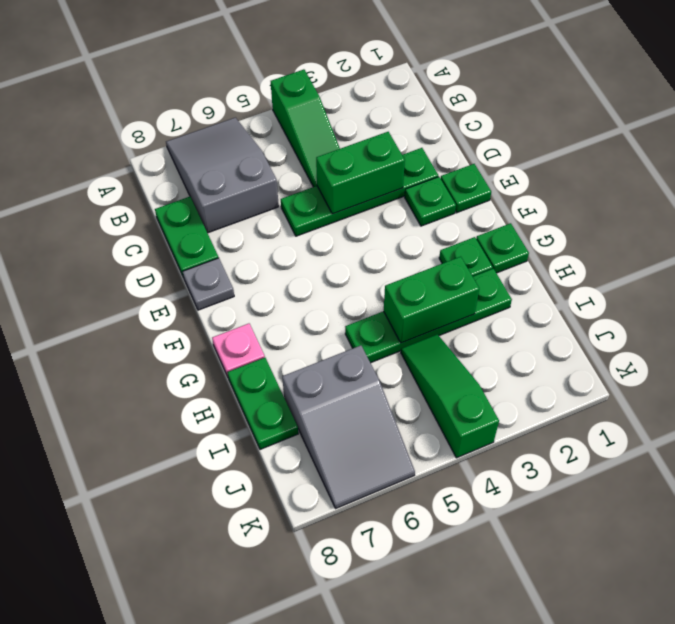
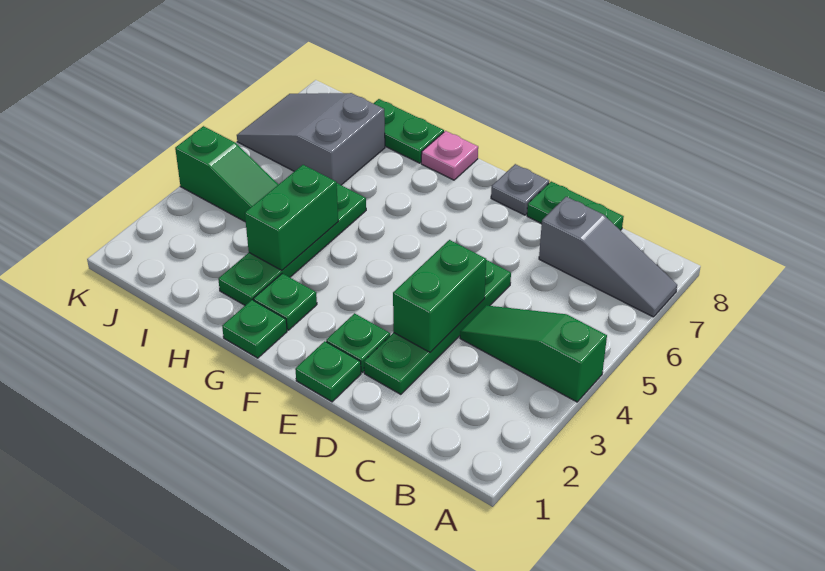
grey 2x3 slope [166,118,279,233] -> grey 1x3 slope [539,197,677,317]

